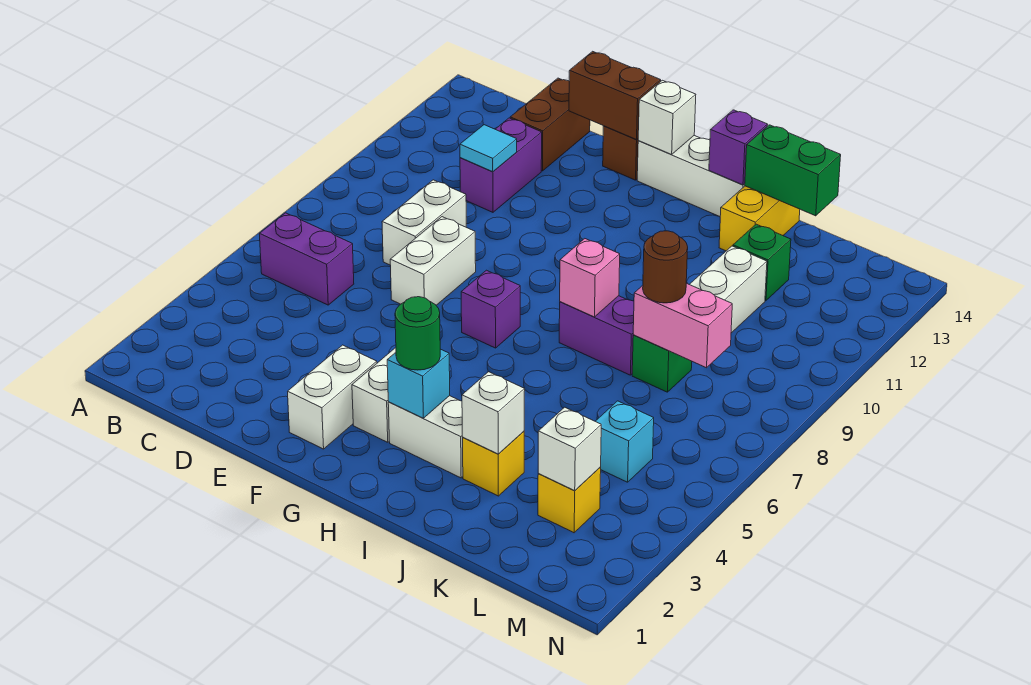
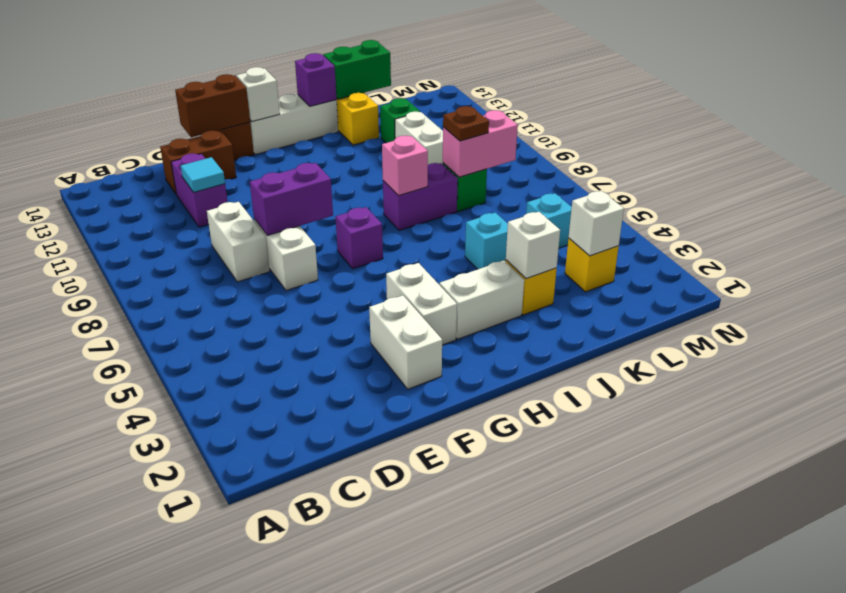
purple 1x2 brick [259,213,354,305] -> purple 1x2 brick moved to [250,163,333,236]
brown 1x2 brick [510,78,590,171] -> brown 1x2 brick turned to [160,130,236,194]
cyan 1x1 brick [387,349,450,418] -> cyan 1x1 brick moved to [465,213,508,269]
green 1x1 round brick [395,297,440,370] -> none
brown 1x1 round brick [643,231,688,303] -> brown 1x1 plate [443,106,489,141]

